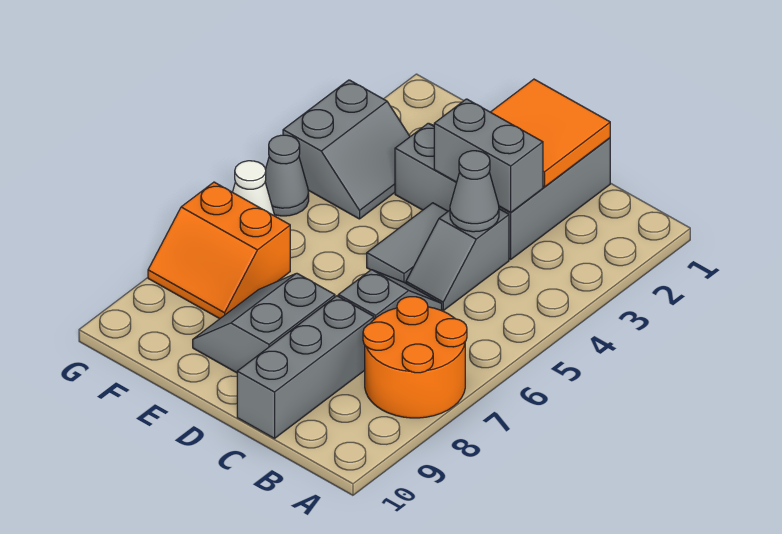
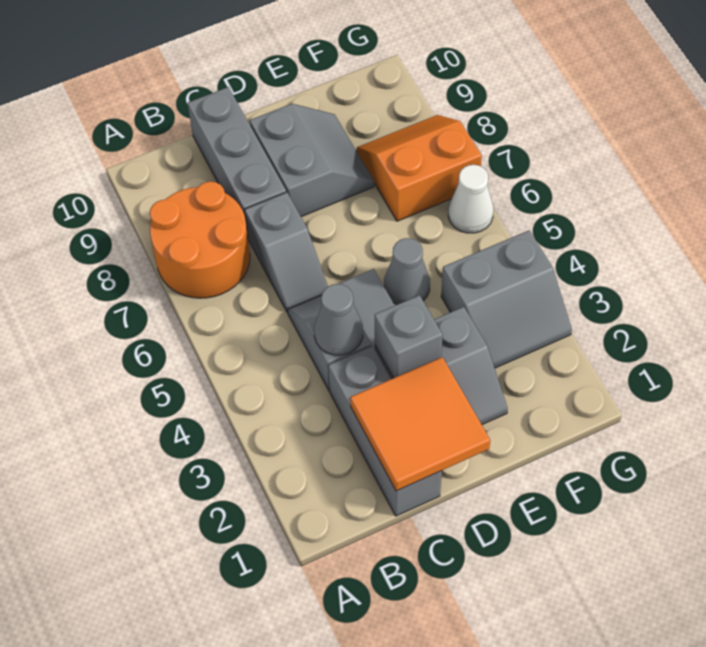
grey 1x2 brick [434,99,543,212] -> grey 1x1 brick [375,295,443,378]
grey 2x2 slope [283,80,410,219] -> grey 2x2 slope turned to [441,230,572,368]
grey 1x1 cone [265,135,309,216] -> grey 1x1 cone moved to [384,238,430,305]

